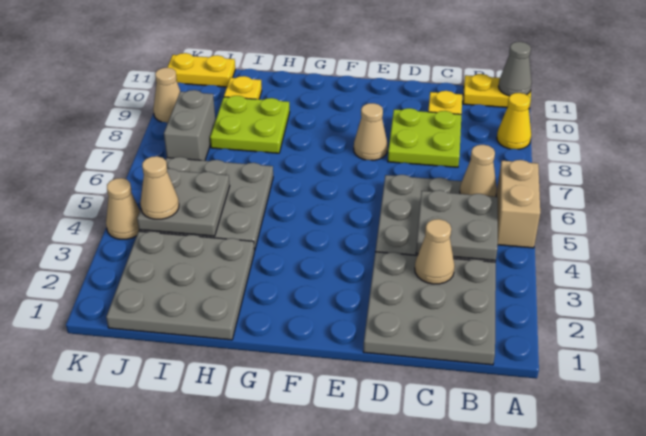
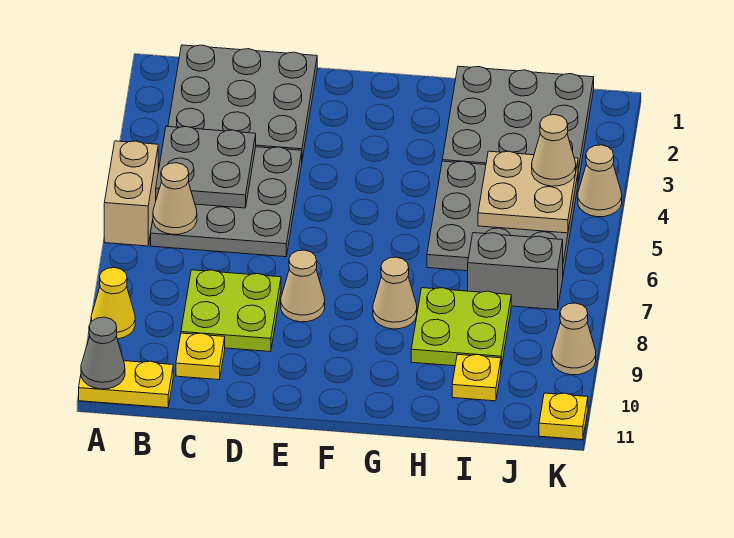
tan 1x1 cone [415,219,455,284] -> tan 1x1 cone moved to [373,257,417,329]
grey 2x2 plate [137,169,230,236] -> tan 2x2 plate [478,151,578,233]
grey 1x2 brick [164,90,216,161] -> grey 1x2 brick turned to [468,233,563,310]
yellow 1x2 plate [167,53,235,87] -> yellow 1x1 plate [539,393,588,440]

